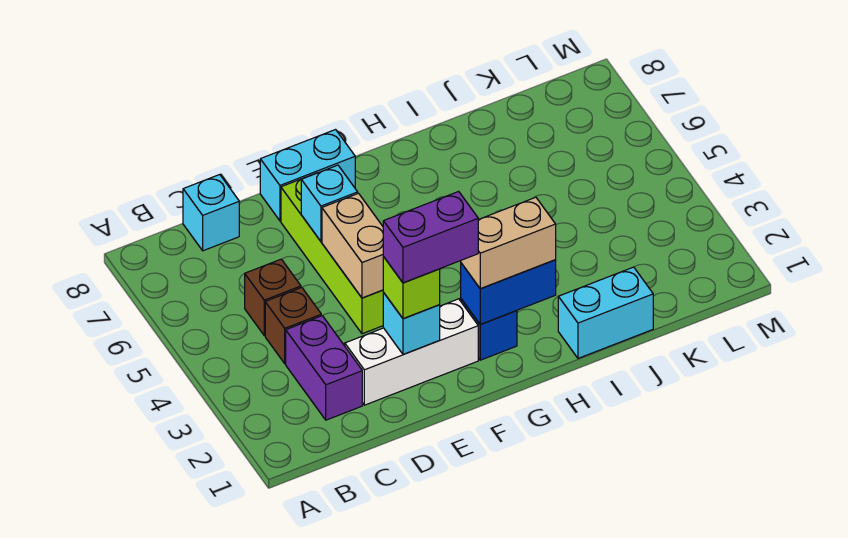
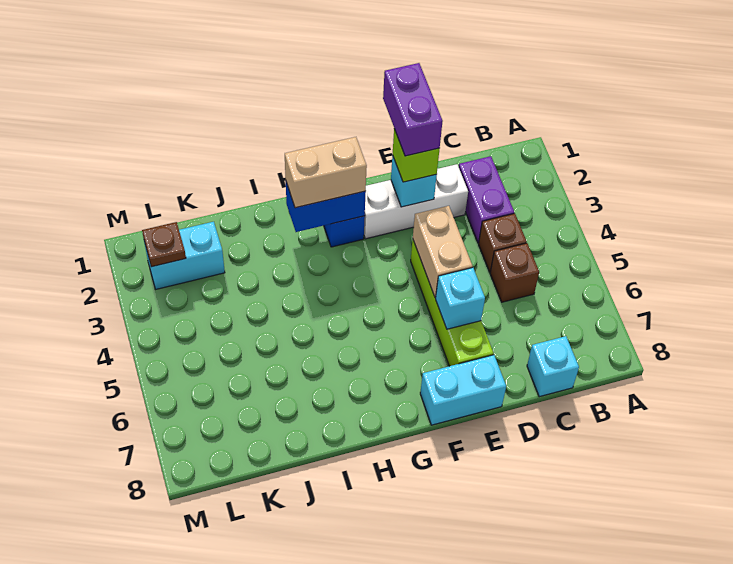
purple 1x2 brick [383,191,478,283] -> purple 1x2 brick turned to [383,63,443,156]
cyan 1x2 brick [558,267,653,358] -> cyan 1x2 brick moved to [144,222,225,289]
none -> brown 1x1 plate [142,222,186,267]

